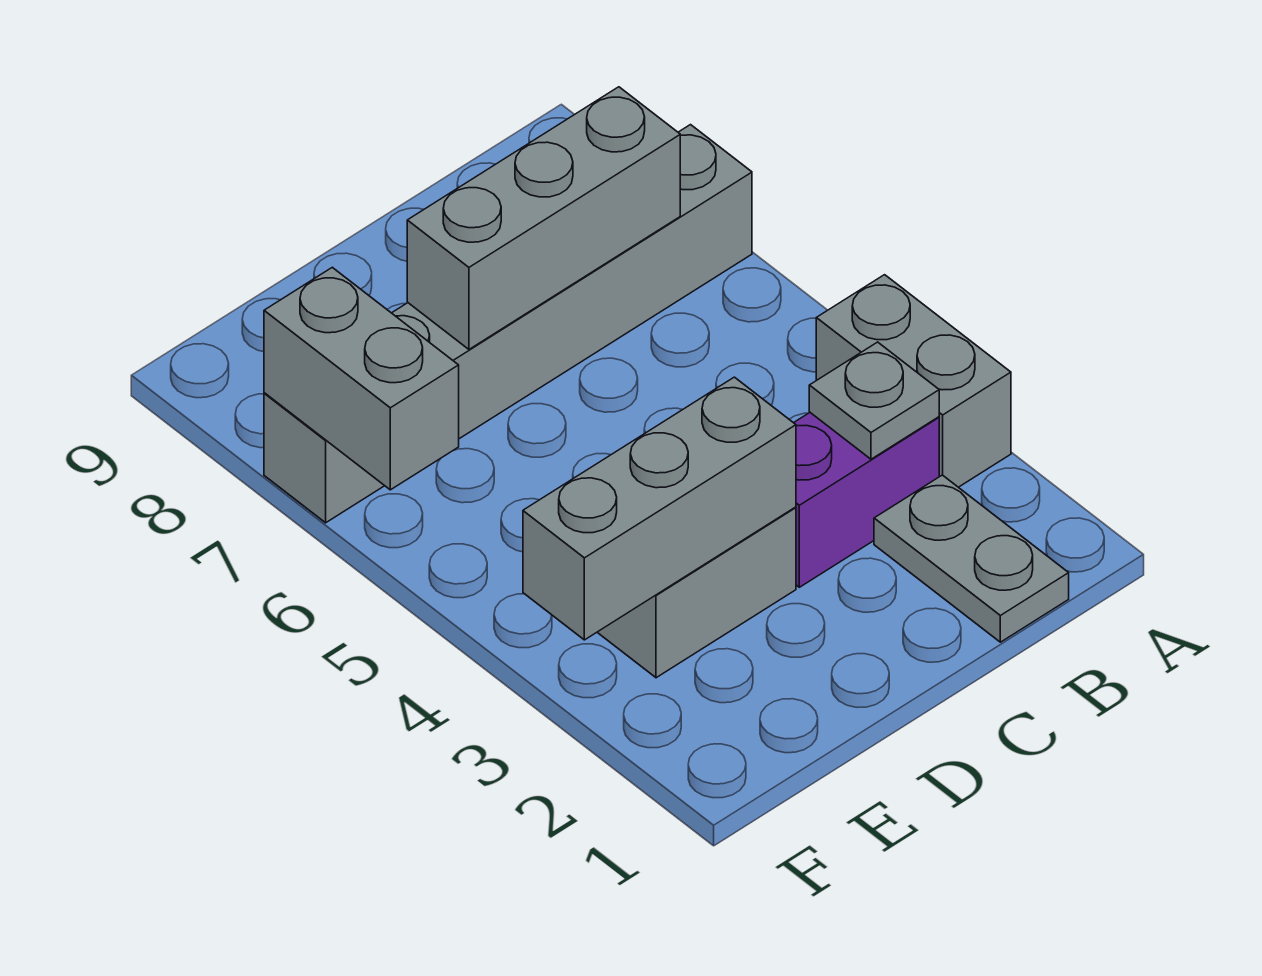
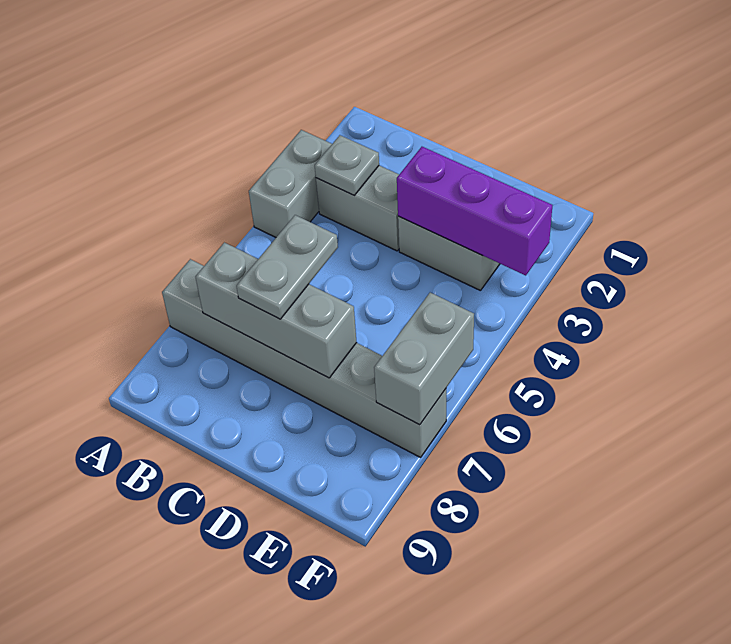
grey 1x2 plate [874,475,1069,642] -> grey 1x2 plate moved to [236,215,338,319]
purple 1x2 brick [794,413,939,587] -> grey 1x2 brick [316,166,399,251]
grey 1x3 brick [523,377,796,640] -> purple 1x3 brick [397,147,552,276]

